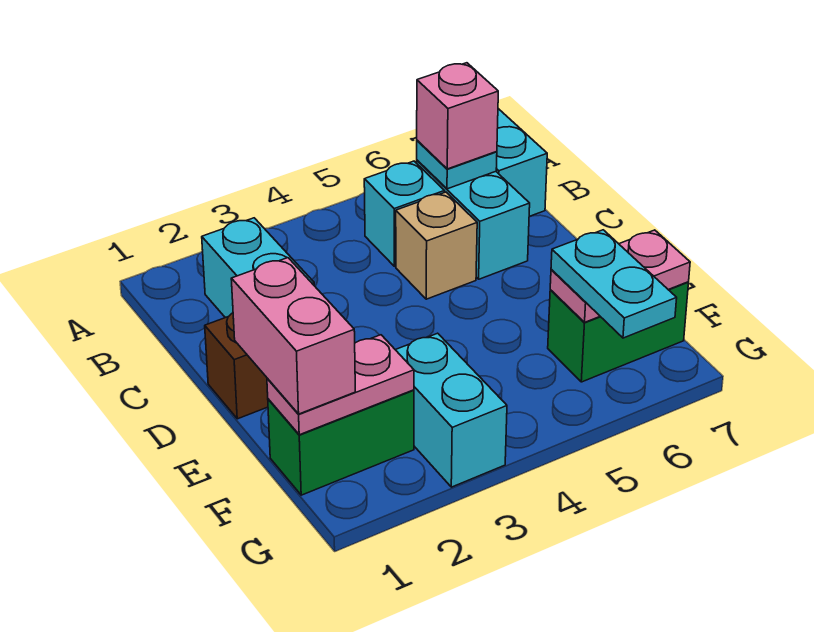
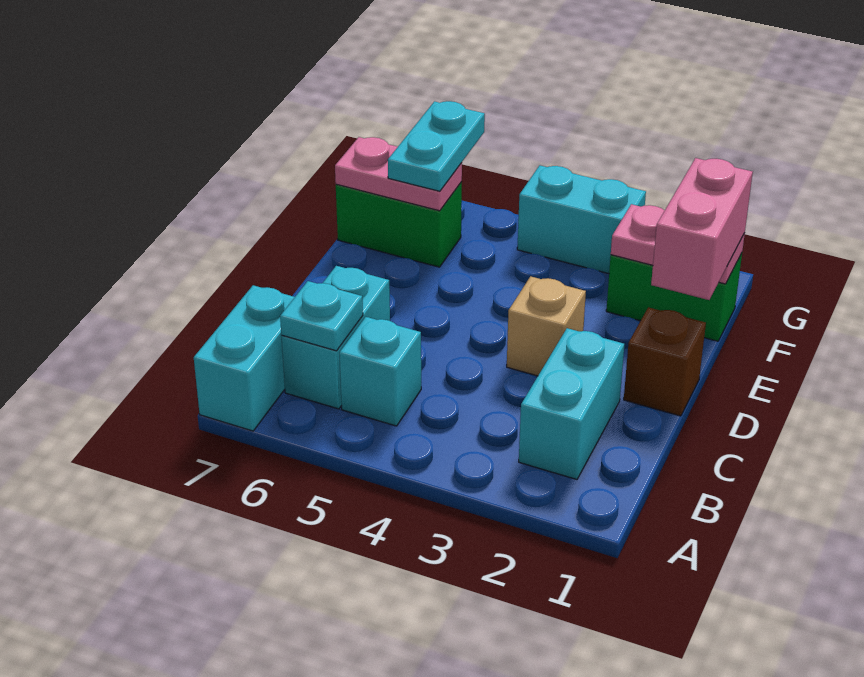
pink 1x1 brick [417,63,498,169] -> none
tan 1x1 brick [396,192,477,299] -> tan 1x1 brick moved to [507,276,586,376]
cyan 1x2 brick [396,333,507,487] -> cyan 1x2 brick turned to [517,165,646,274]

